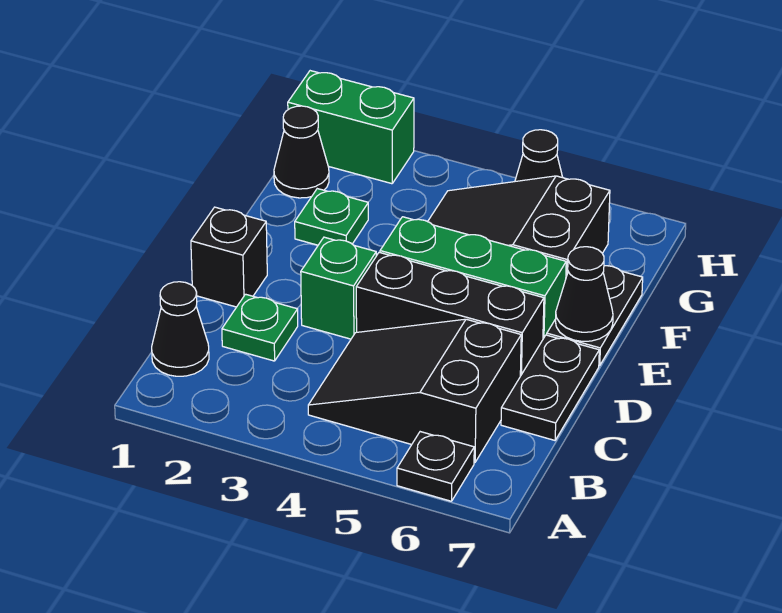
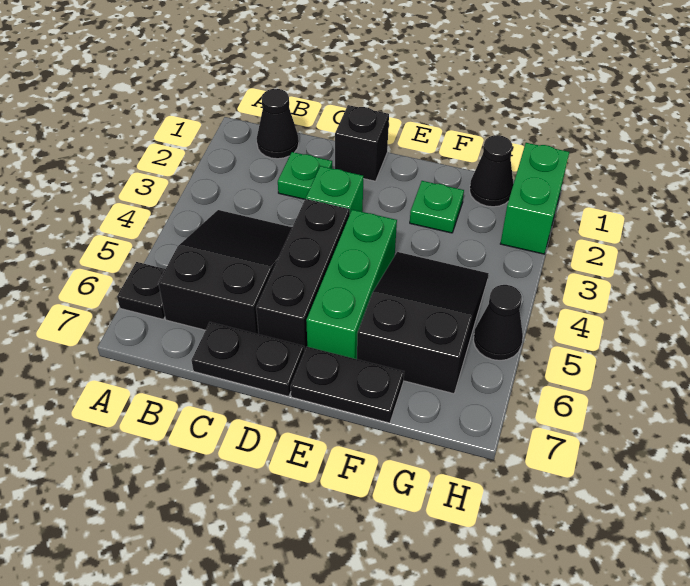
black 1x1 cone [555,247,613,341] -> none

